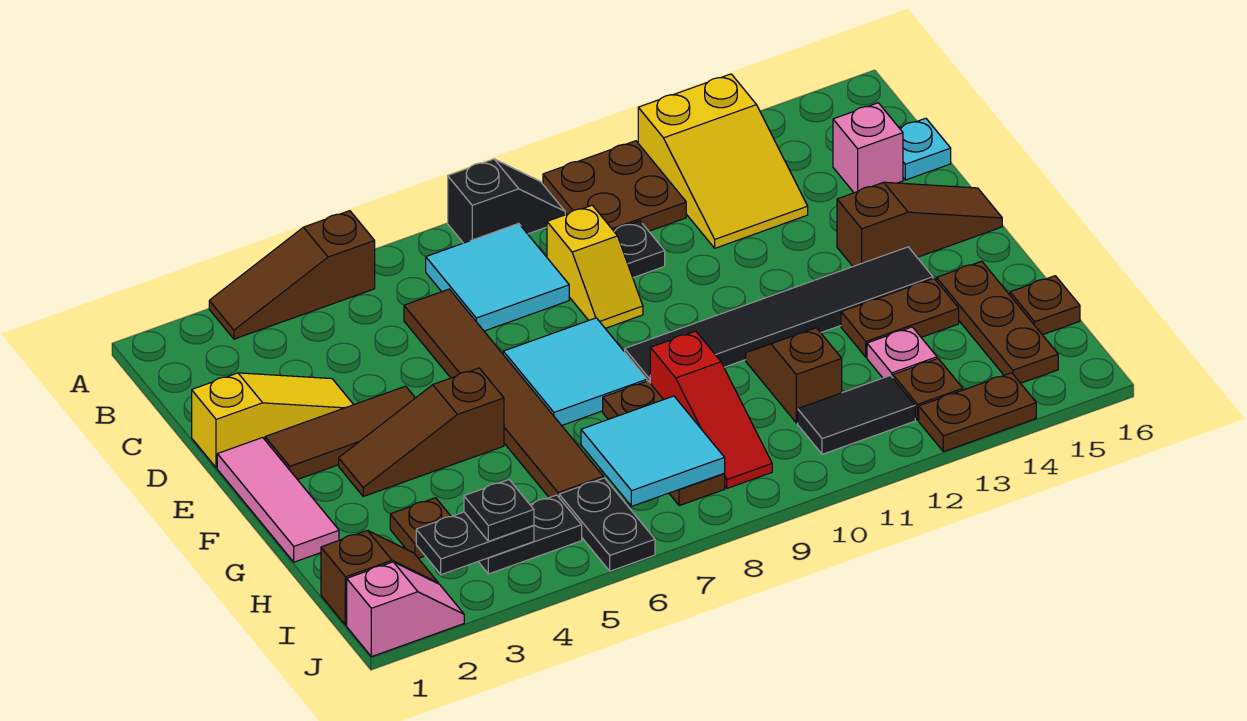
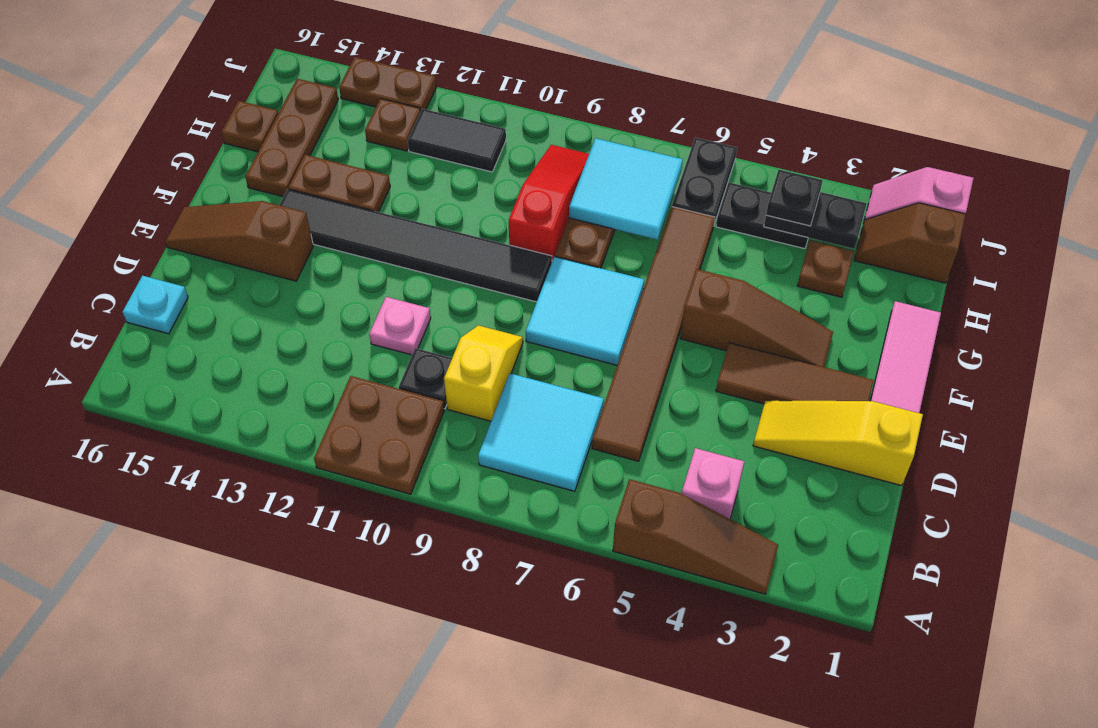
black 1x2 slope [448,159,565,243] -> none
yellow 2x3 slope [638,74,808,248] -> none
pink 1x1 brick [833,103,903,193] -> pink 1x1 brick moved to [682,448,744,519]
brown 1x2 slope [746,328,842,423] -> none
pink 1x1 plate [867,327,937,378] -> pink 1x1 plate moved to [369,297,431,355]

